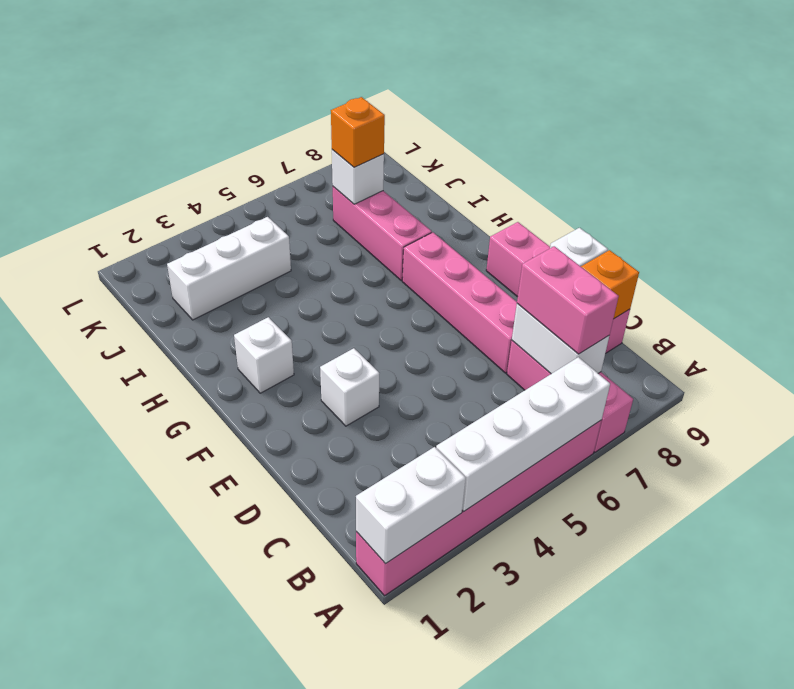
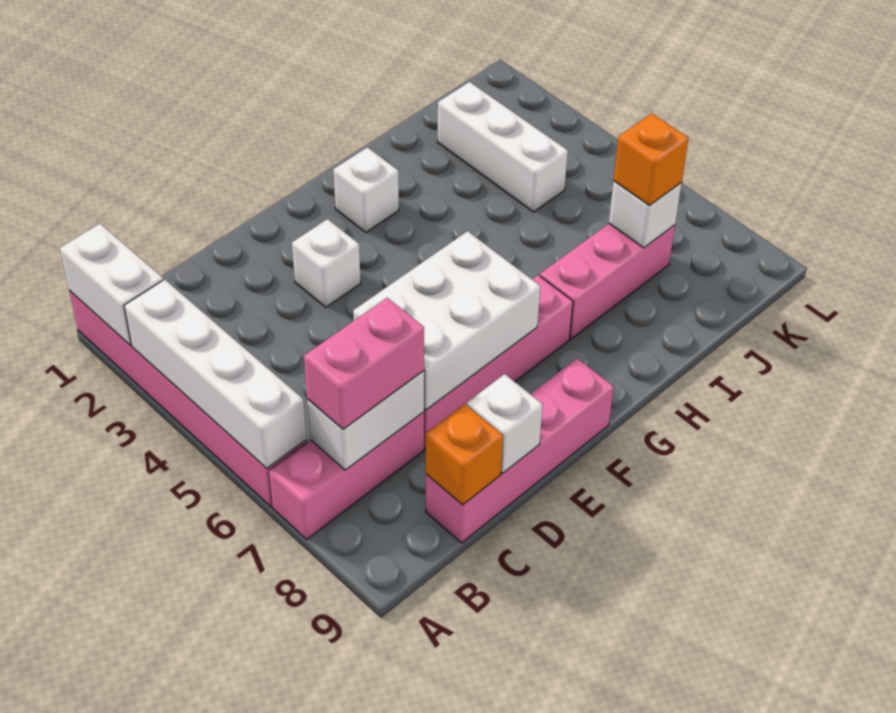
none -> white 2x3 brick [353,231,540,410]

